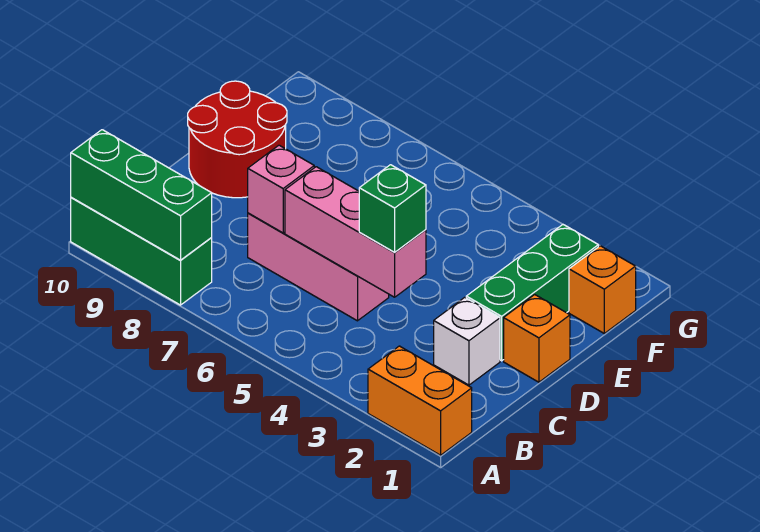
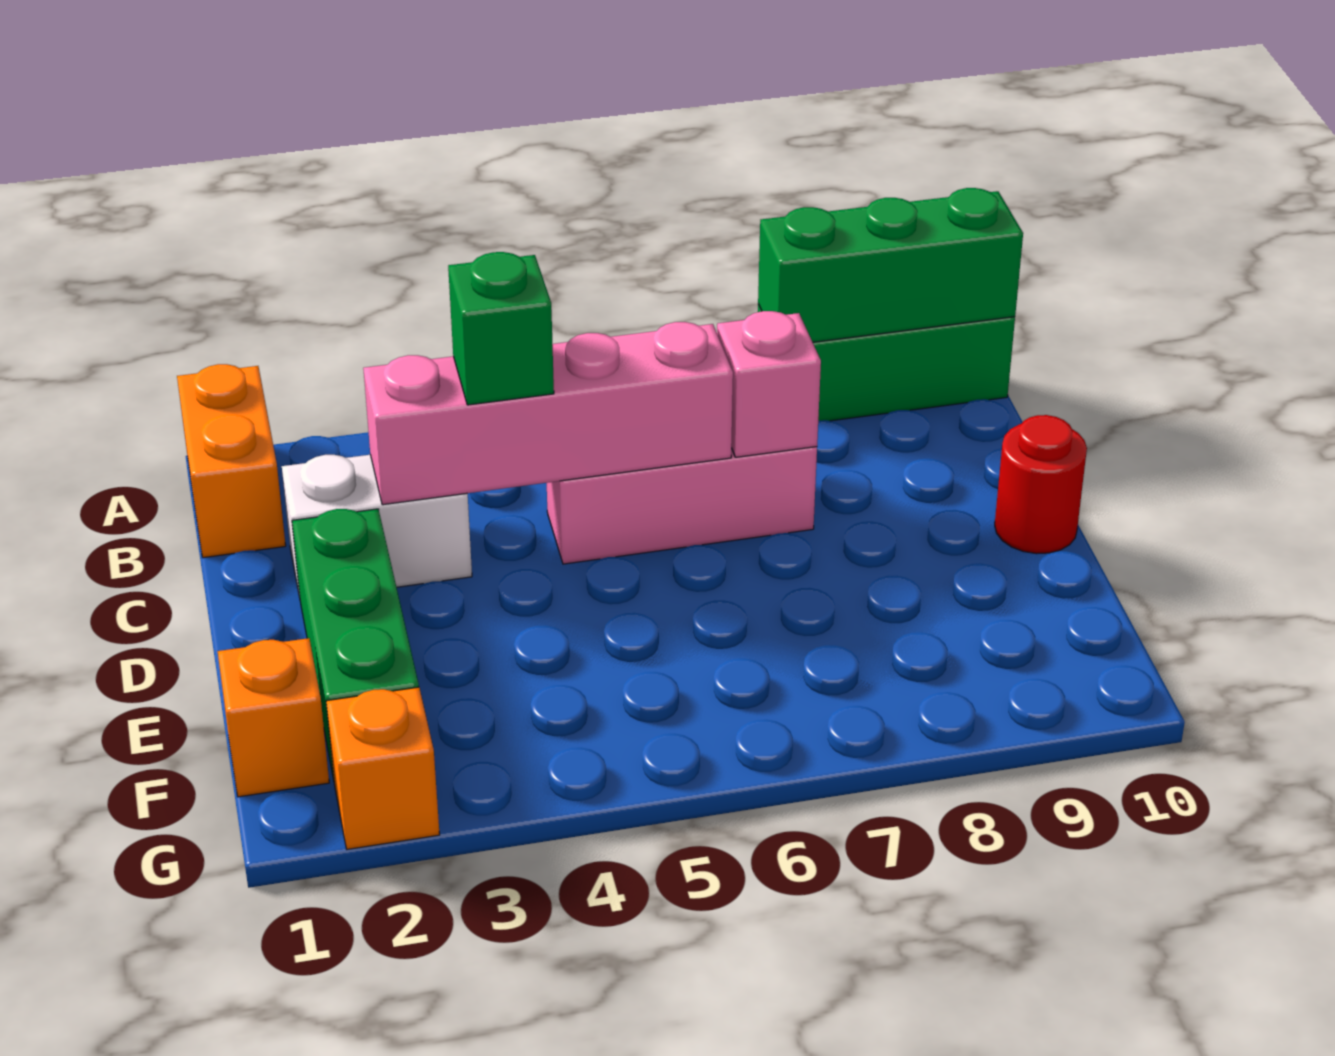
orange 1x2 brick [368,346,472,455] -> orange 1x2 brick turned to [177,364,286,558]
white 1x1 brick [434,297,500,385] -> white 1x2 brick [282,455,472,597]
pink 1x3 brick [285,167,426,297] -> pink 1x4 brick [363,322,733,505]
orange 1x1 brick [504,295,570,382] -> orange 1x1 brick moved to [326,687,440,849]
red 2x2 round brick [188,81,287,198] -> red 1x1 round brick [995,415,1087,554]

